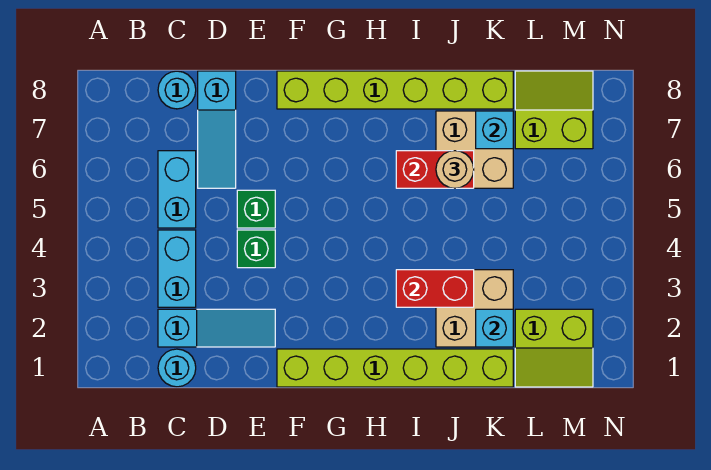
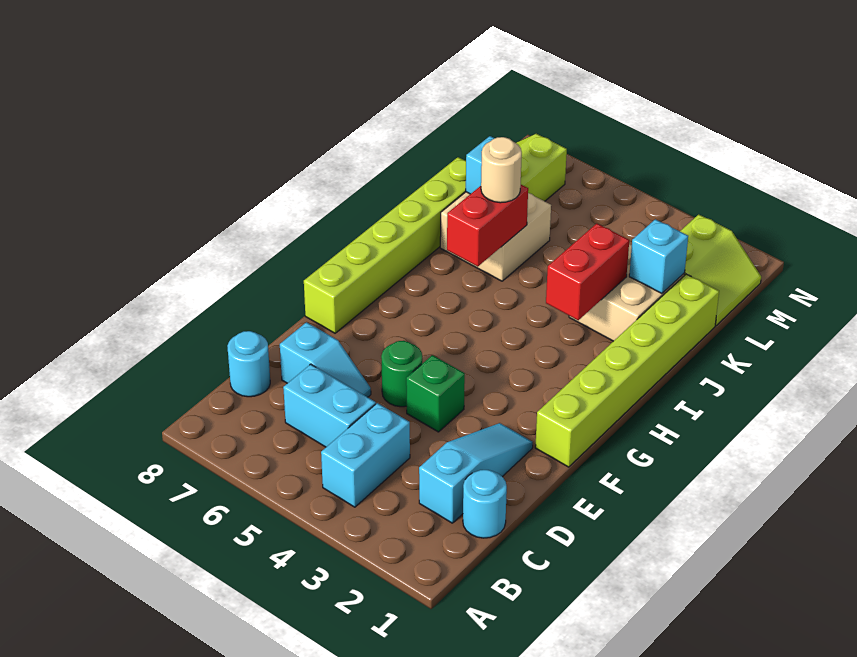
cyan 1x2 brick [158,230,196,307] -> cyan 1x2 brick turned to [321,403,410,507]
cyan 1x3 slope [198,71,236,188] -> cyan 1x2 slope [280,322,371,397]
green 1x1 brick [237,190,275,228] -> green 1x1 round brick [381,341,422,407]

